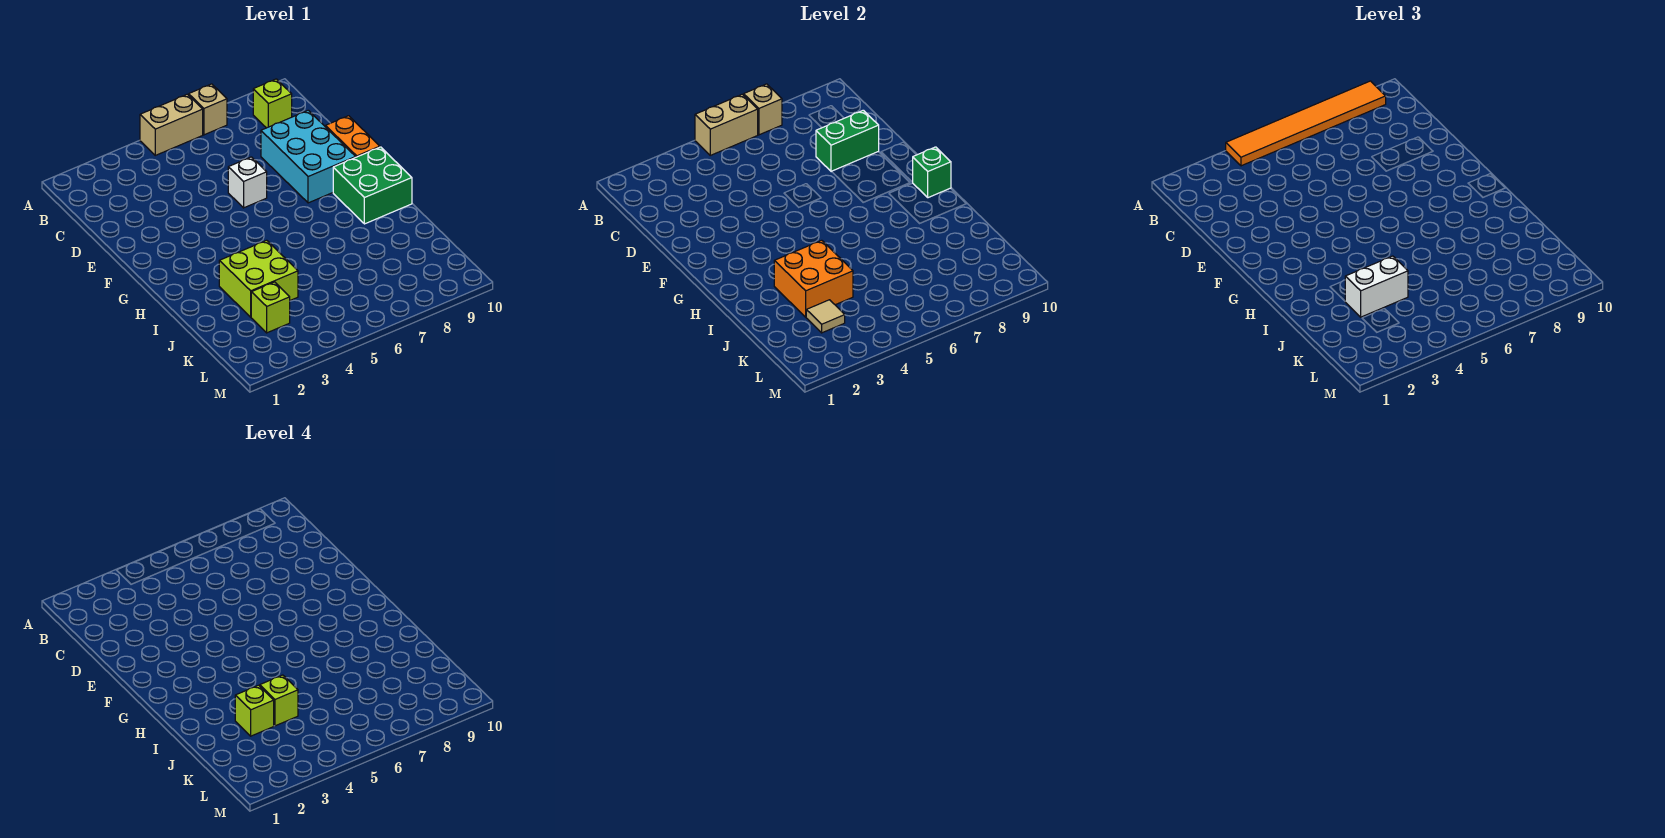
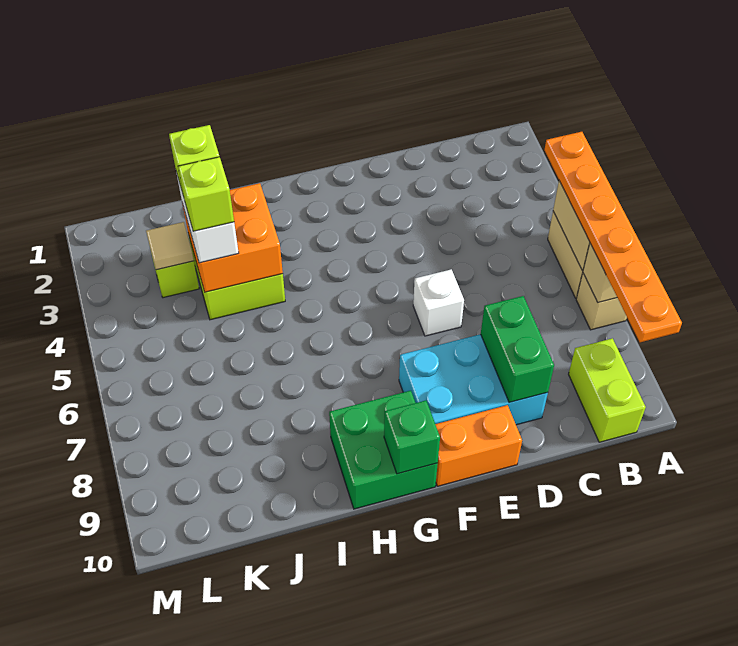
orange 1x6 tile [1226,81,1386,166] -> orange 1x6 plate [545,132,682,342]
lime 1x1 brick [253,79,292,128] -> lime 1x2 brick [569,338,646,442]

